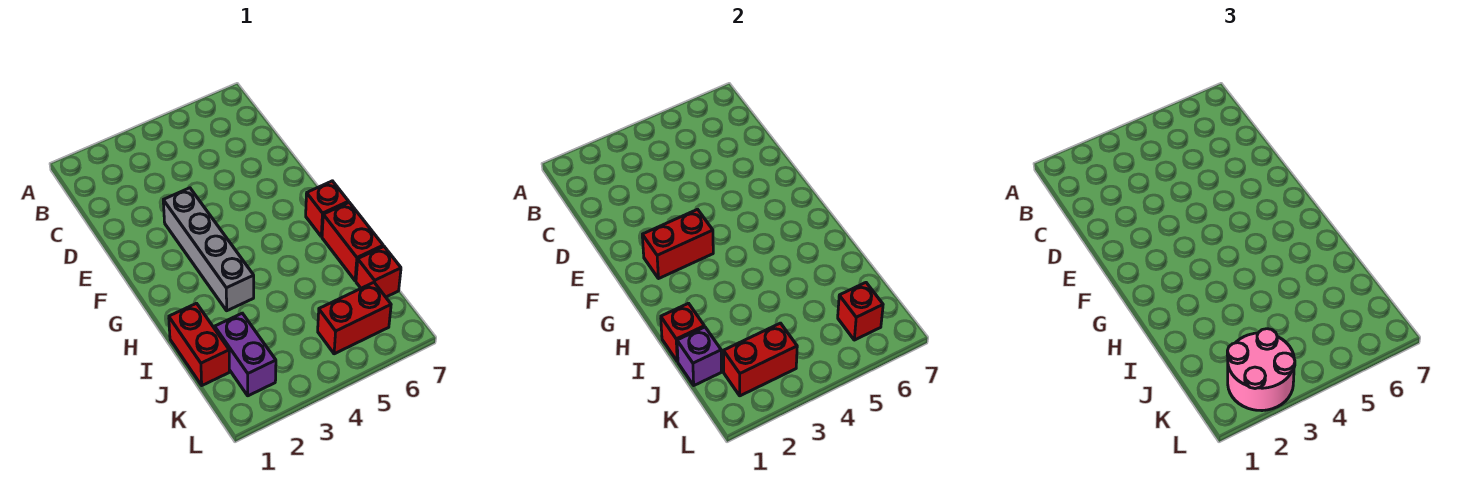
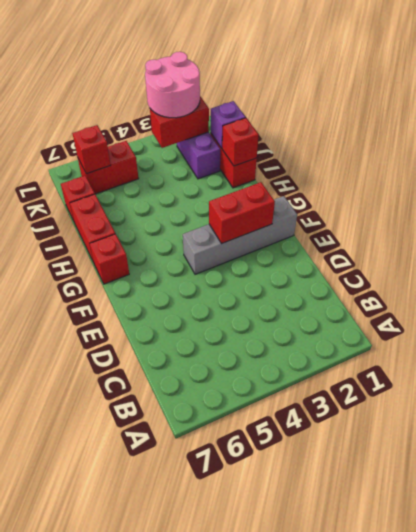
grey 1x4 brick [163,188,254,311] -> grey 1x4 brick turned to [183,196,297,274]

